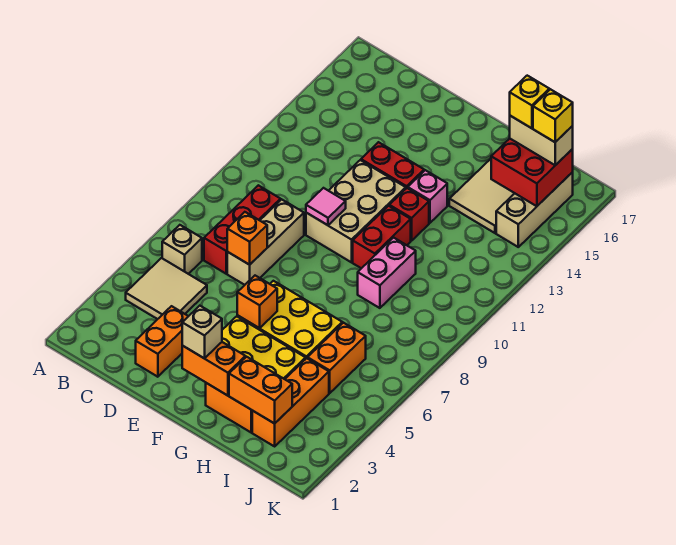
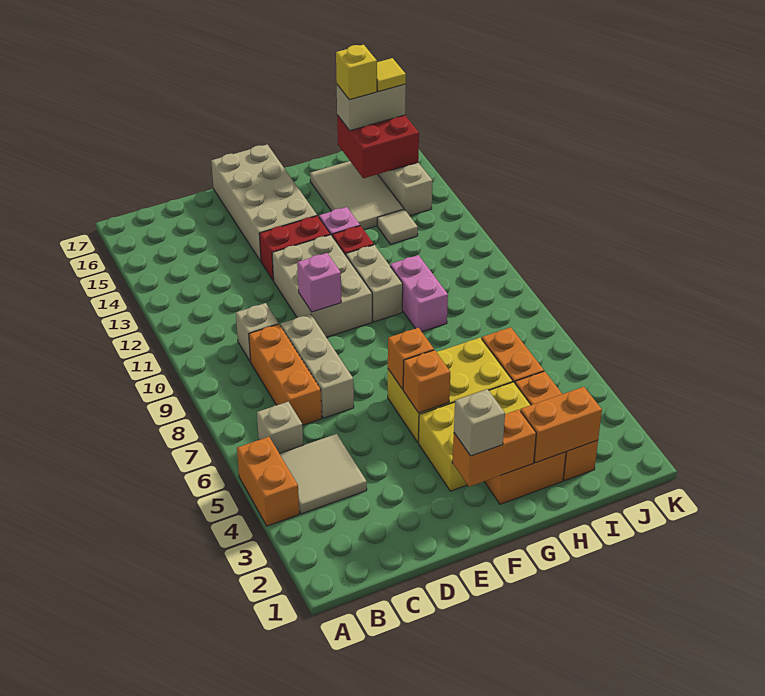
red 1x3 brick [204,185,281,274] -> orange 1x3 brick [249,324,322,425]
none -> tan 1x1 brick [236,303,279,362]
orange 1x2 brick [136,306,188,377] -> orange 1x2 brick moved to [237,437,299,526]
orange 1x1 brick [227,212,267,265] -> orange 1x1 brick moved to [388,328,434,389]
pink 1x1 tile [306,188,346,225] -> pink 1x1 brick [297,253,341,312]
none -> tan 2x4 brick [211,145,317,261]
red 1x2 brick [353,206,411,268] -> tan 1x2 brick [346,245,403,322]
none -> tan 1x1 tile [377,209,418,244]
yellow 1x1 brick [533,89,573,142] -> yellow 1x1 tile [377,58,406,92]

